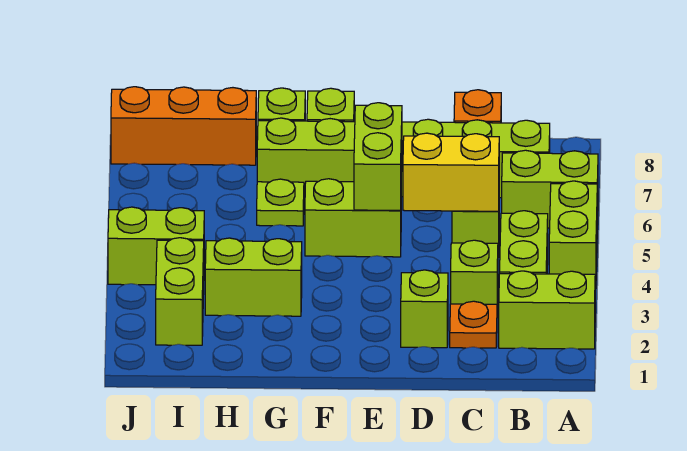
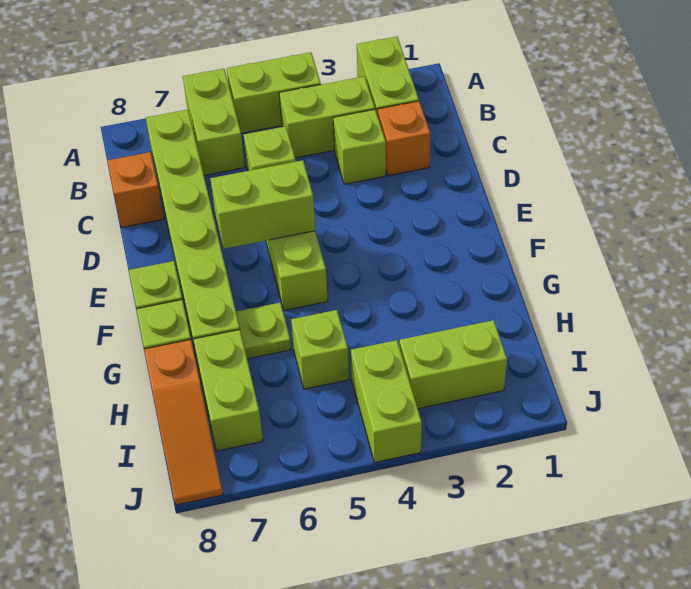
orange 1x1 plate [450,301,497,348] -> orange 1x1 brick [377,101,430,176]
yellow 1x2 brick [403,133,499,211] -> none
lime 1x1 brick [401,270,448,348] -> lime 1x1 brick moved to [291,310,349,389]
lime 1x2 brick [205,238,302,316] -> lime 1x2 brick moved to [194,330,263,451]
orange 1x3 brick [111,87,256,165] -> orange 1x3 slope [144,340,223,505]

